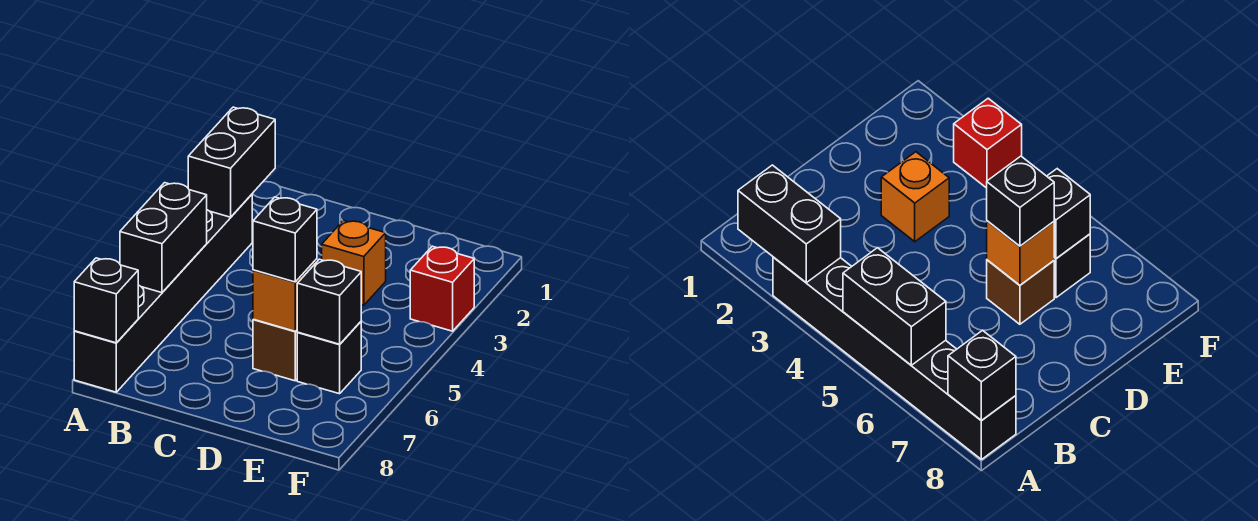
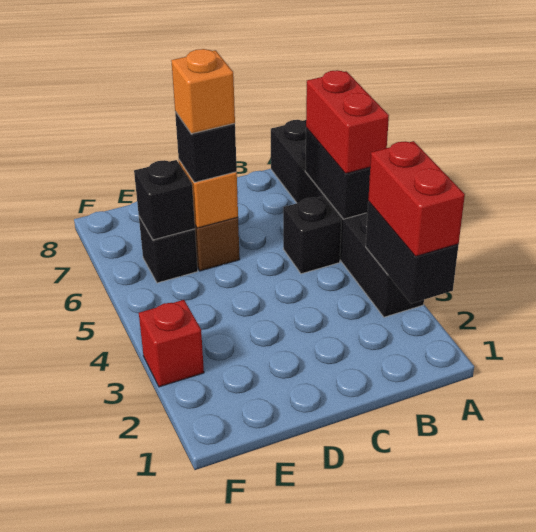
none -> red 1x2 brick [368,141,465,256]
none -> red 1x2 brick [306,70,389,174]
black 1x1 brick [74,258,138,343] -> black 1x1 brick moved to [283,197,341,274]
orange 1x1 brick [322,221,386,305] -> orange 1x1 brick moved to [171,49,235,134]

